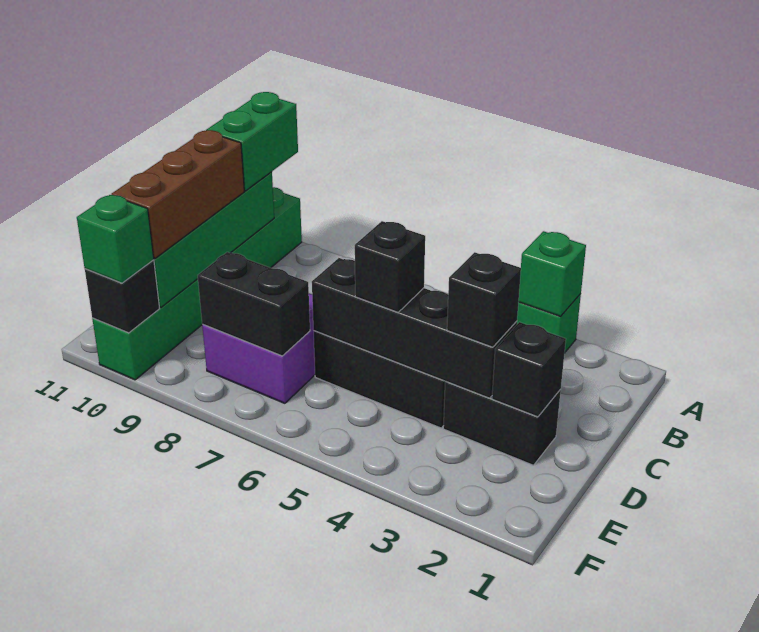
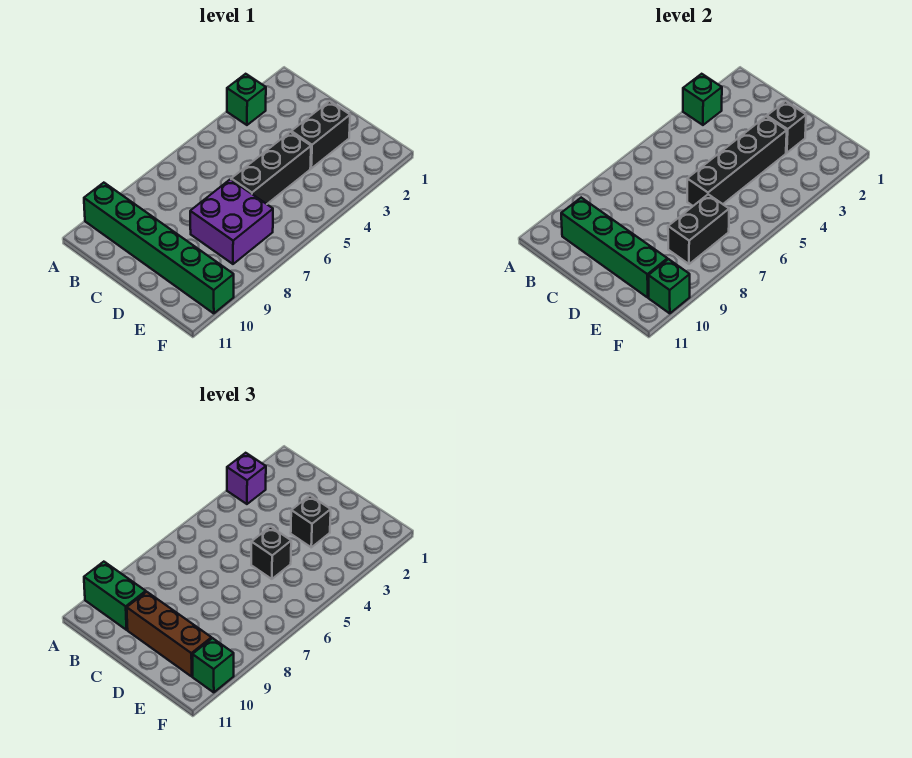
none -> purple 1x1 brick [227,453,266,504]
black 1x1 brick [85,260,160,333] -> green 1x1 brick [648,259,690,313]

